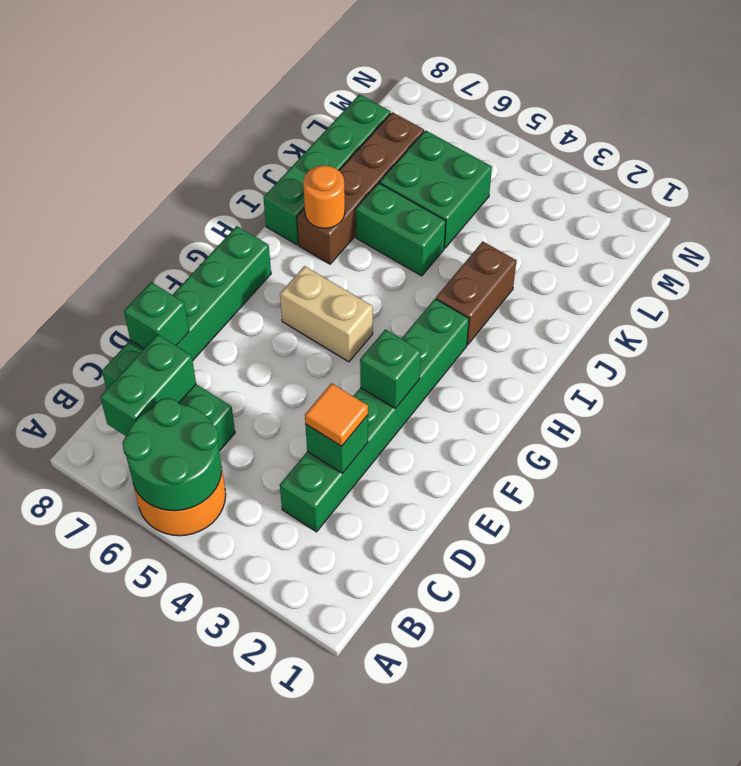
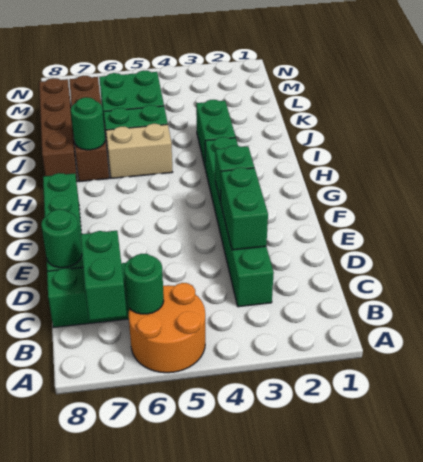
green 2x2 round brick [123,398,222,511] -> green 1x1 round brick [124,254,164,314]
green 1x1 brick [305,415,368,473] -> green 1x2 brick [221,168,268,250]
orange 1x1 tile [305,383,368,446] -> none
green 1x1 brick [124,282,189,348] -> green 1x1 round brick [41,209,82,268]
tan 1x2 brick [280,266,373,362] -> tan 1x2 brick moved to [106,124,172,178]
brown 1x2 brick [436,241,516,345] -> green 1x2 brick [196,100,236,169]
orange 1x1 round brick [303,165,345,229] -> green 1x1 round brick [71,97,105,150]
green 1x4 brick [264,94,391,245] -> brown 1x4 brick [39,78,77,182]

